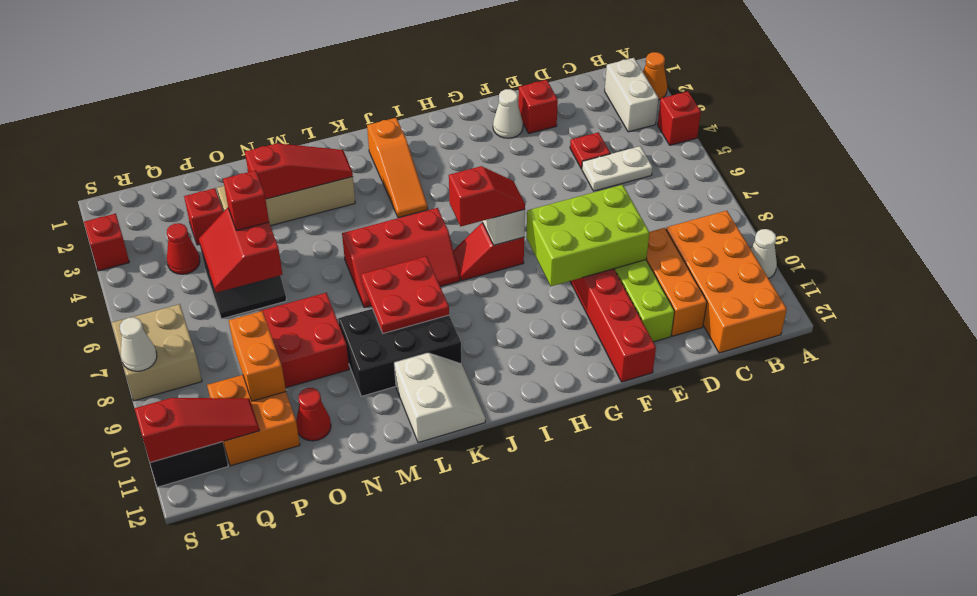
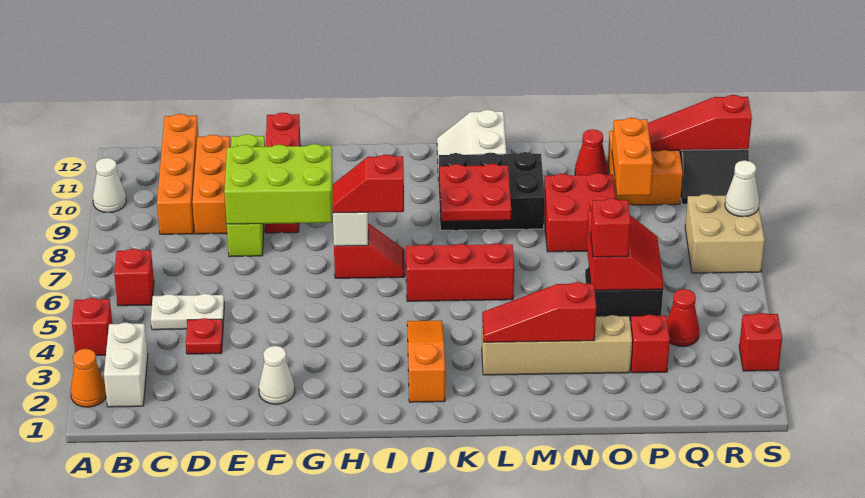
orange 2x4 brick [666,211,787,353] -> orange 1x4 brick [157,114,199,234]
red 1x1 brick [518,80,558,133] -> red 1x1 brick moved to [114,249,154,306]

